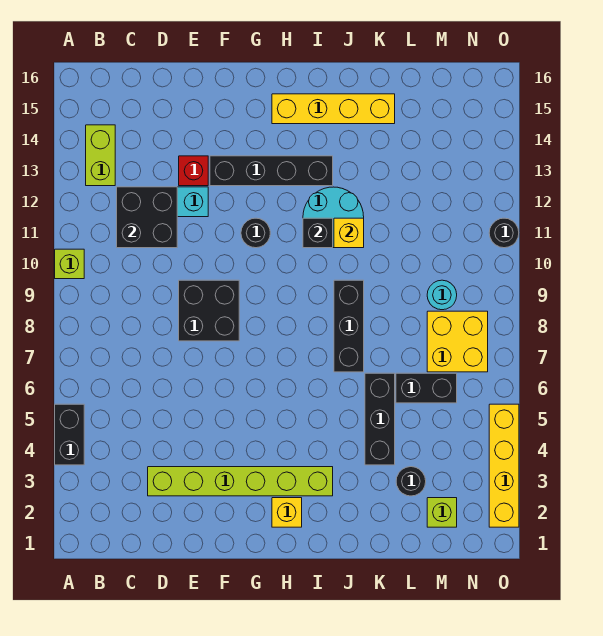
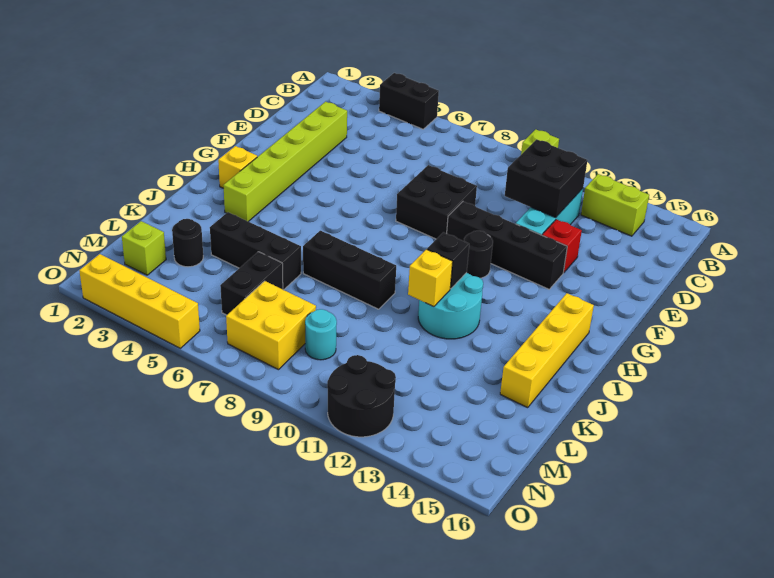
black 1x4 brick [210,156,333,186] -> black 1x4 brick turned to [447,202,567,289]
black 1x1 round brick [489,218,519,248] -> black 2x2 round brick [327,355,396,437]

